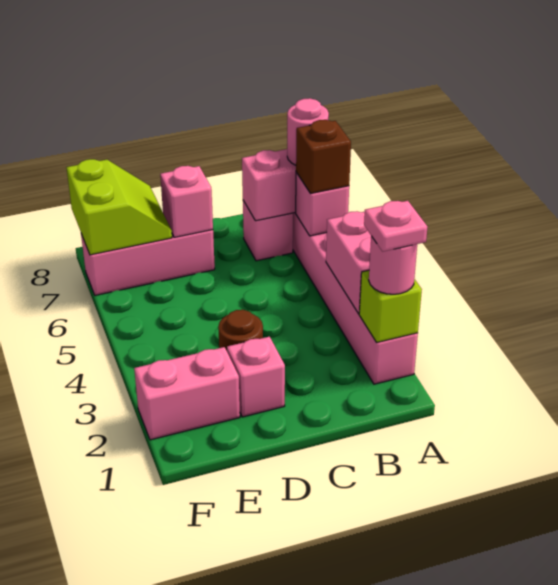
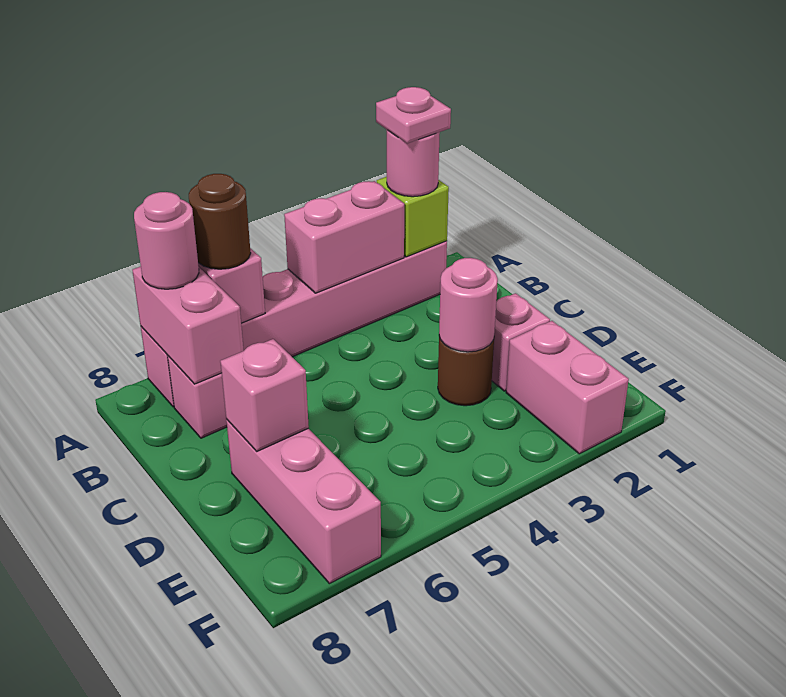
brown 1x1 brick [296,120,351,194] -> brown 1x1 round brick [189,174,251,269]
none -> pink 1x1 round brick [439,258,498,352]
lime 2x2 slope [66,159,172,255] -> none

